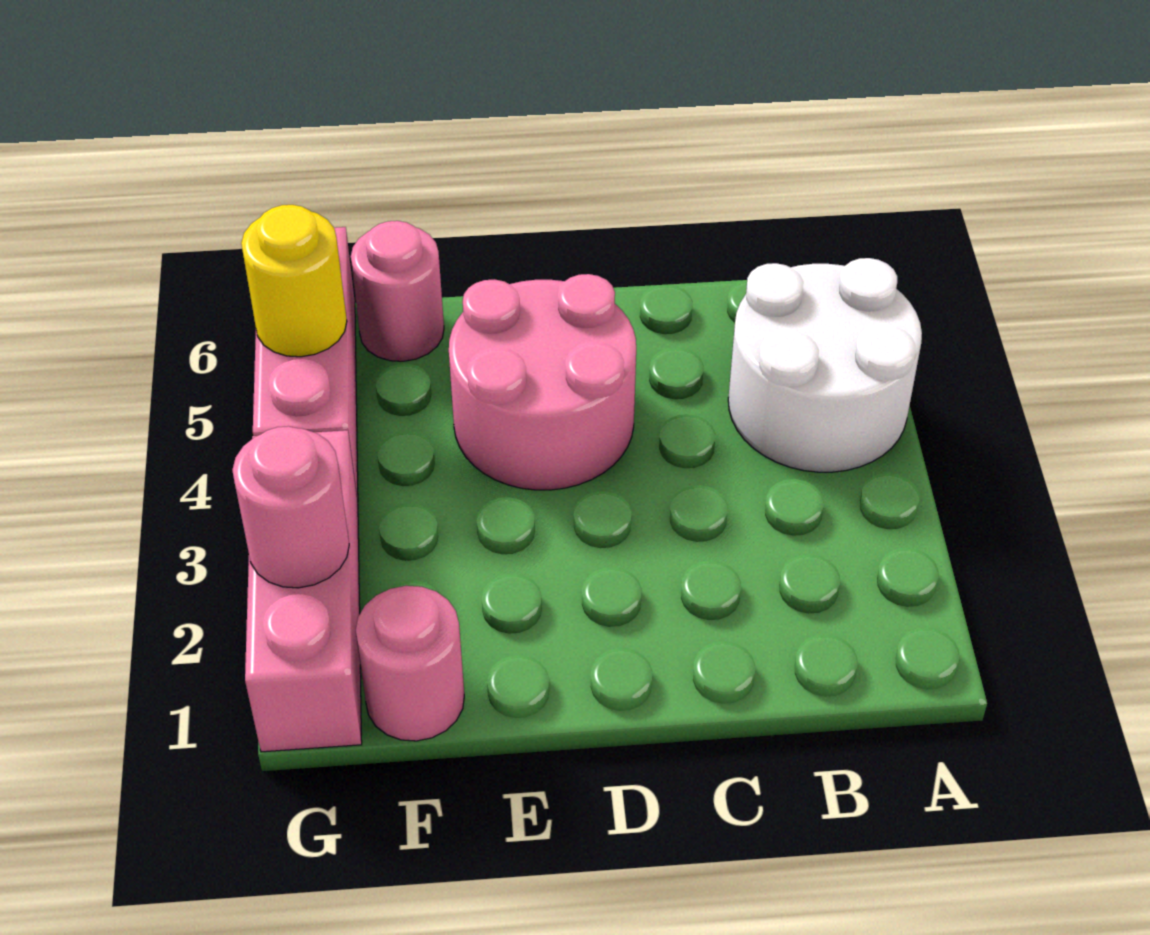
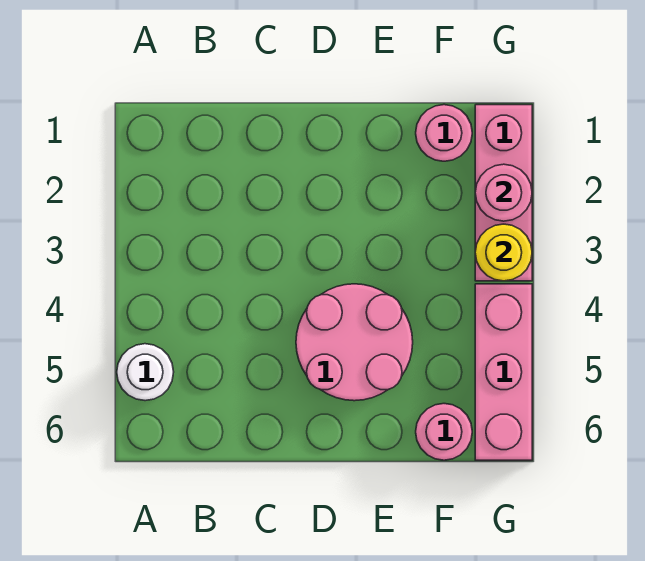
white 2x2 round brick [728,258,922,472] -> white 1x1 round brick [117,344,174,401]
yellow 1x1 round brick [241,205,347,357] -> yellow 1x1 round brick moved to [475,224,532,281]

